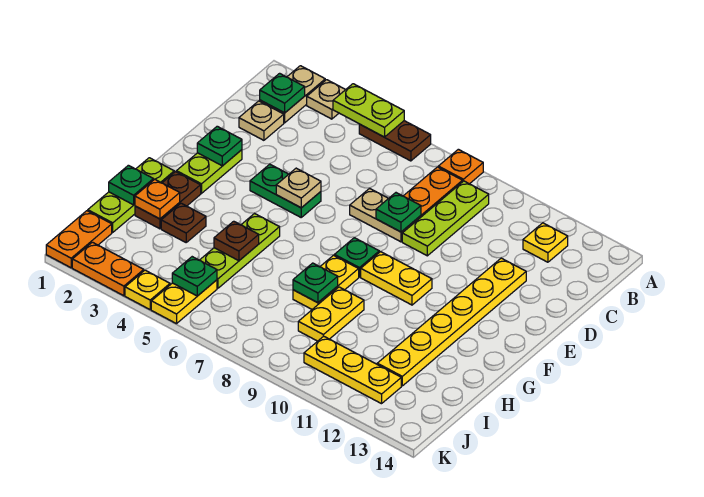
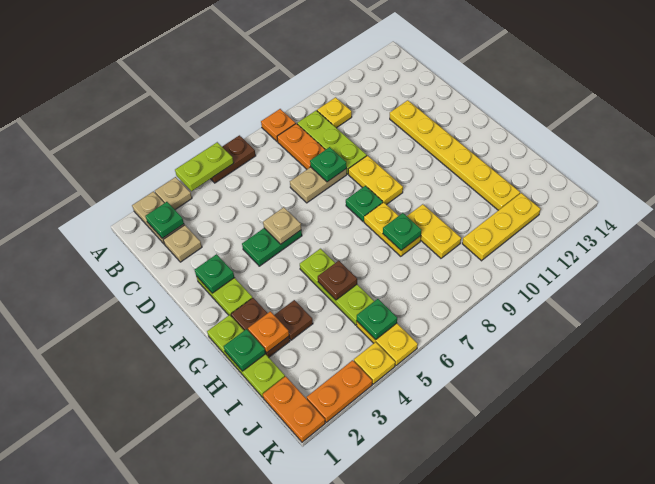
yellow 1x1 plate [523,223,568,262] -> yellow 1x1 plate moved to [317,97,352,128]
yellow 1x2 plate [361,252,432,305] -> yellow 1x2 plate turned to [348,156,403,205]

